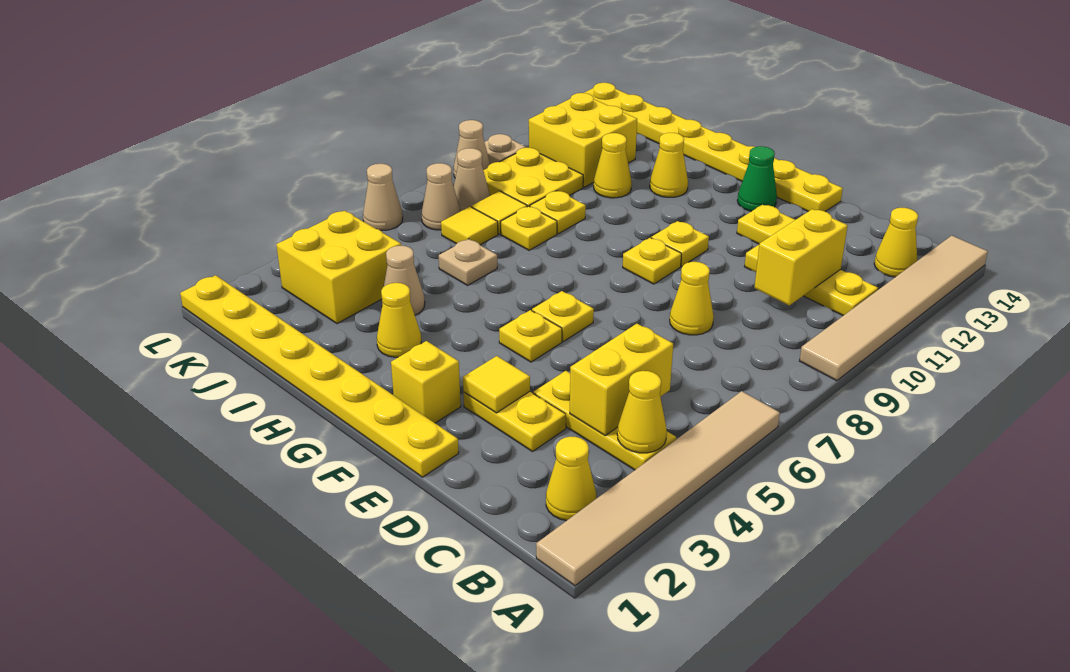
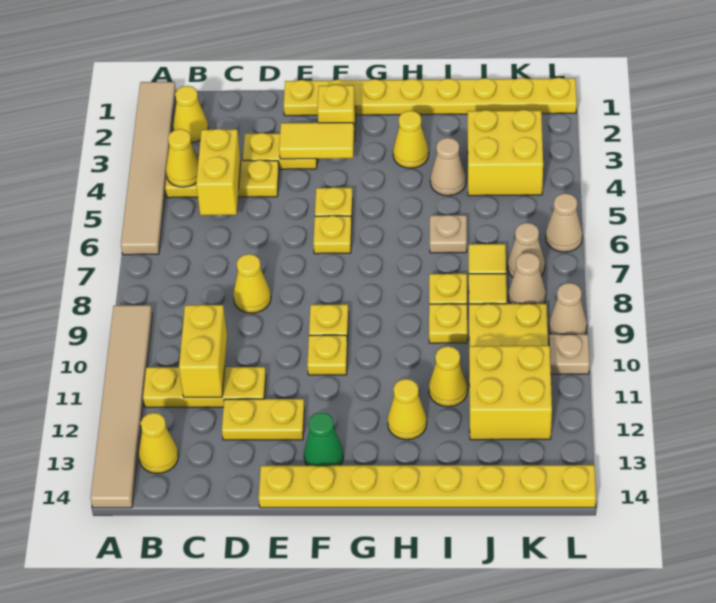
yellow 1x1 tile [463,356,530,413] -> yellow 1x2 tile [279,123,354,159]

